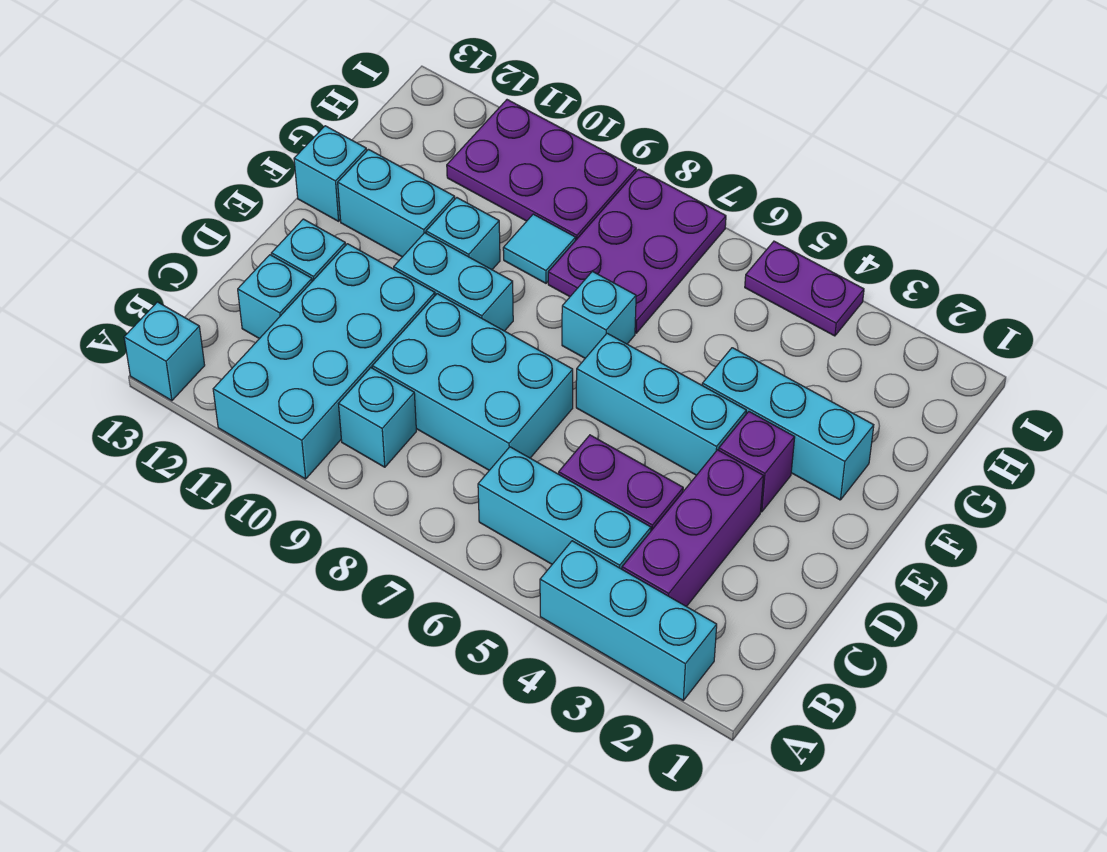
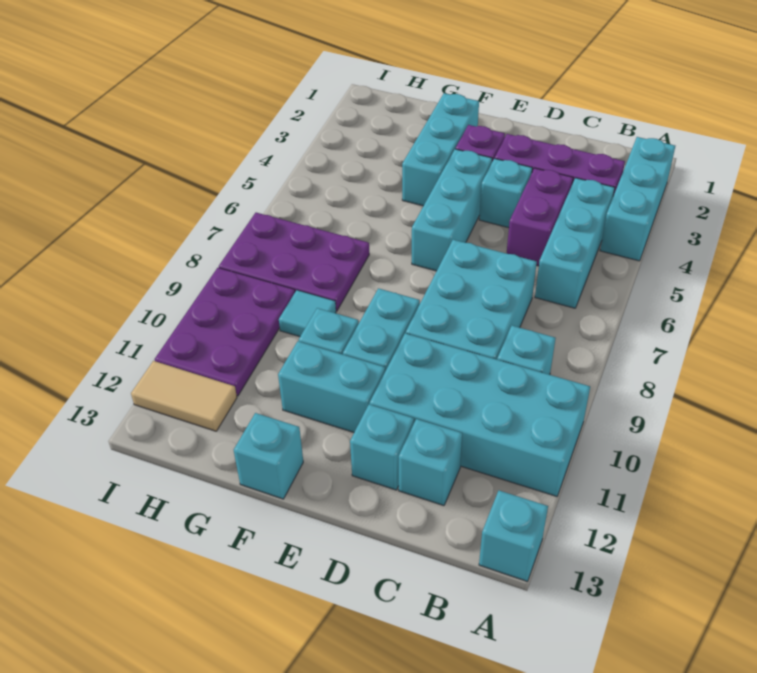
cyan 1x1 brick [562,271,636,358] -> cyan 1x1 brick moved to [479,158,532,228]
cyan 1x2 brick [338,150,455,257] -> cyan 1x2 brick turned to [278,341,385,432]
none -> tan 1x2 tile [131,361,237,431]
purple 1x2 plate [745,241,864,336] -> none

